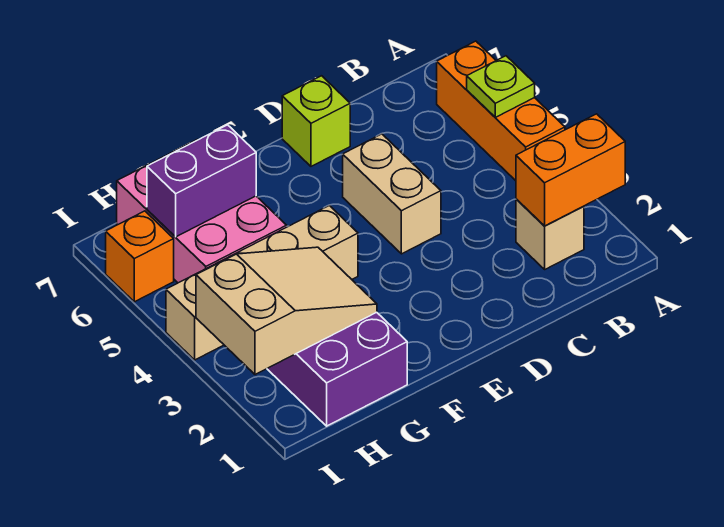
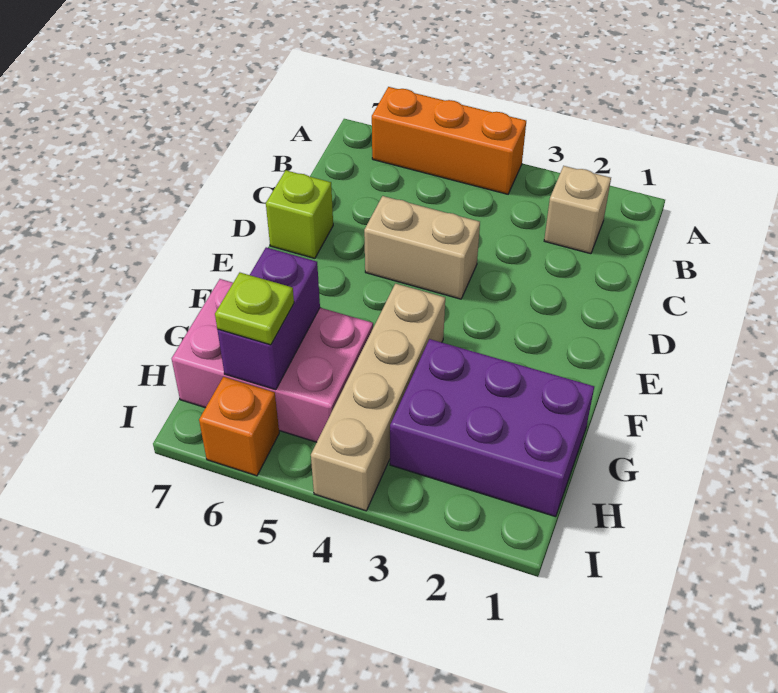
orange 1x2 brick [516,114,625,226] -> none
lime 1x1 plate [467,56,535,117] -> lime 1x1 plate moved to [215,273,294,345]
tan 2x3 slope [196,247,377,375] -> none

